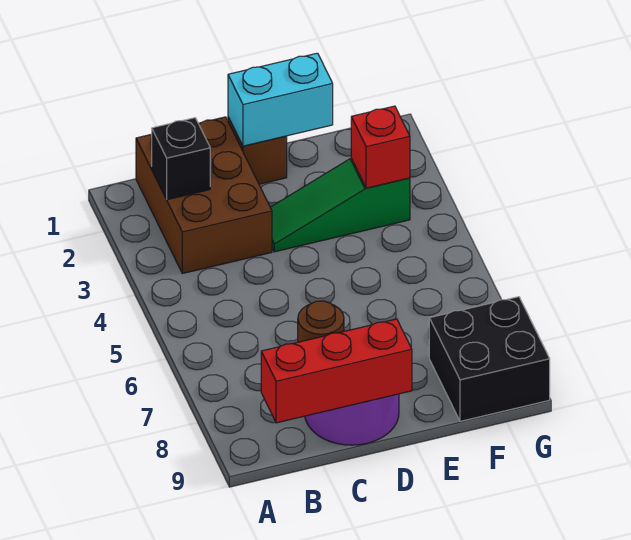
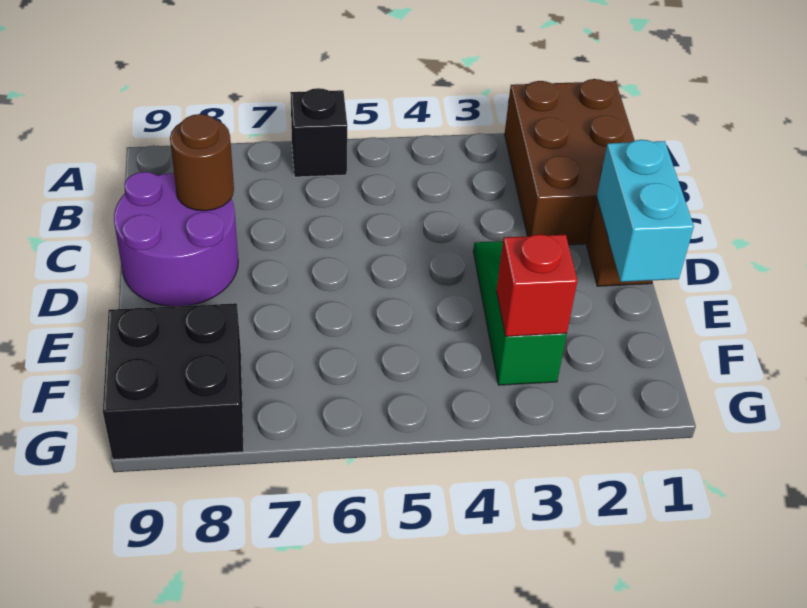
brown 2x3 brick [136,117,272,274] -> brown 2x3 brick turned to [504,79,635,245]
black 1x1 brick [152,118,210,200] -> black 1x1 brick moved to [290,88,347,177]
red 1x3 brick [261,319,412,423] -> none

